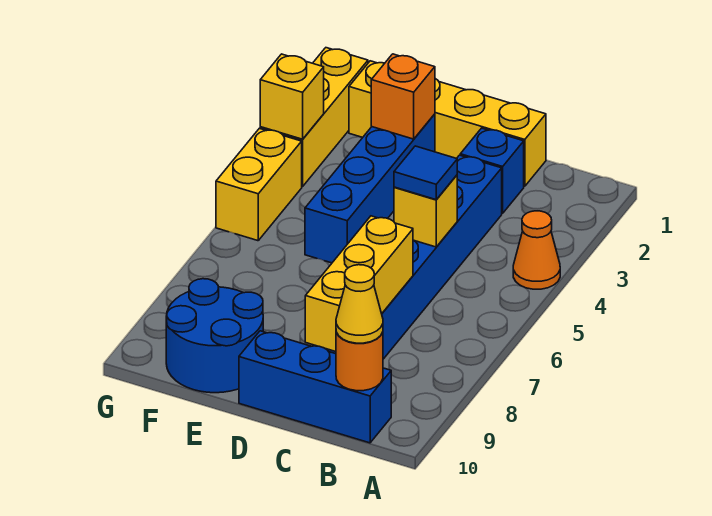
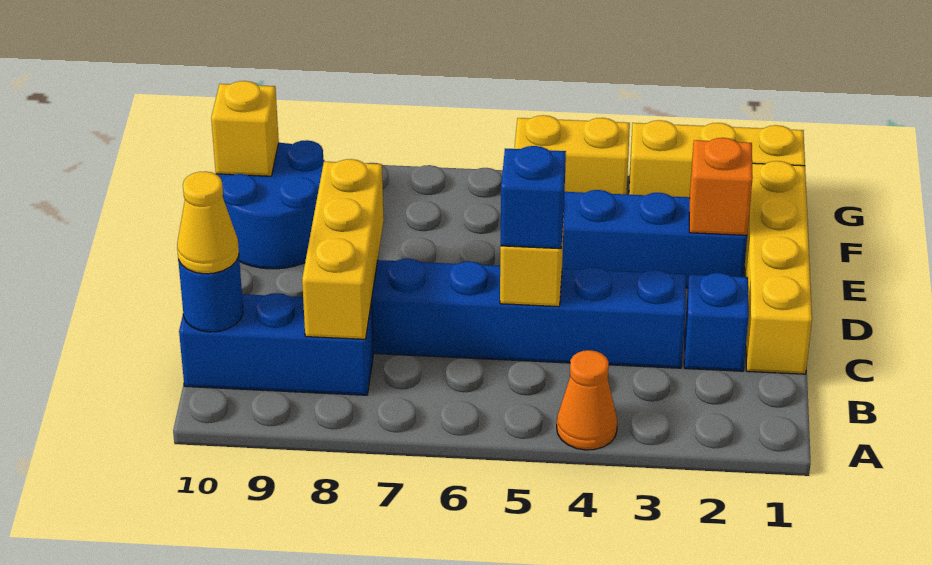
blue 1x3 brick [239,331,391,443] -> blue 1x3 brick turned to [179,293,373,395]
orange 1x1 round brick [336,332,383,391] -> blue 1x1 round brick [178,257,243,332]
blue 1x1 tile [394,146,457,200] -> blue 1x1 brick [501,146,566,249]
yellow 1x3 brick [305,216,413,352] -> yellow 1x3 brick turned to [302,159,384,339]
yellow 1x1 brick [260,54,324,139] -> yellow 1x1 brick moved to [211,81,279,176]

